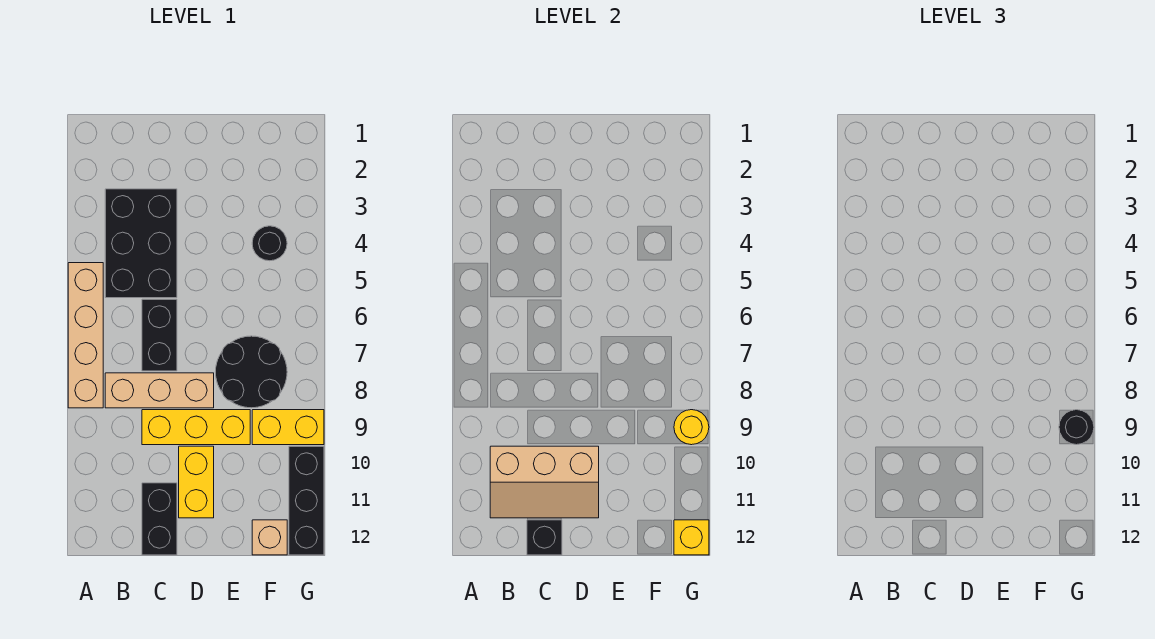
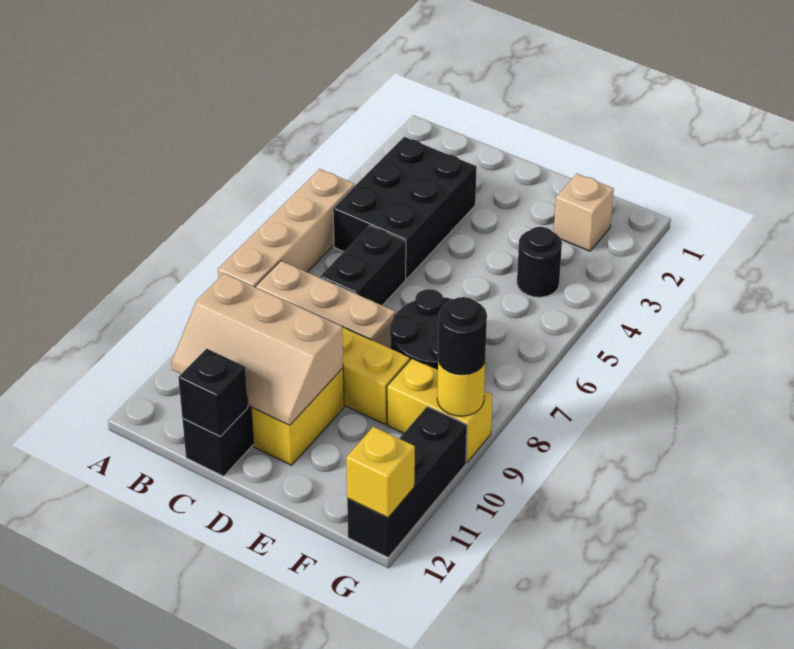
tan 1x1 brick [252,520,287,555] -> tan 1x1 brick moved to [554,174,614,251]

